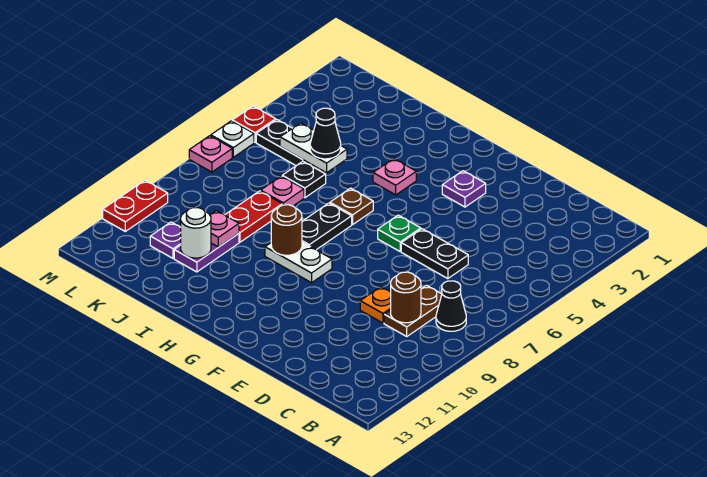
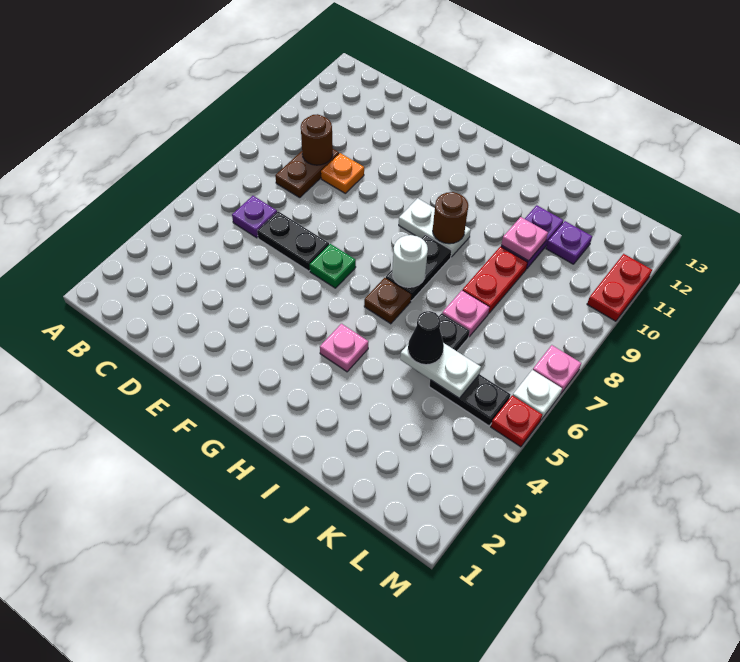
black 1x1 cone [436,281,466,331] -> none
purple 1x1 plate [442,171,486,207] -> purple 1x1 plate moved to [232,196,277,238]
white 1x1 round brick [180,208,211,258] -> white 1x1 round brick moved to [392,235,428,287]

